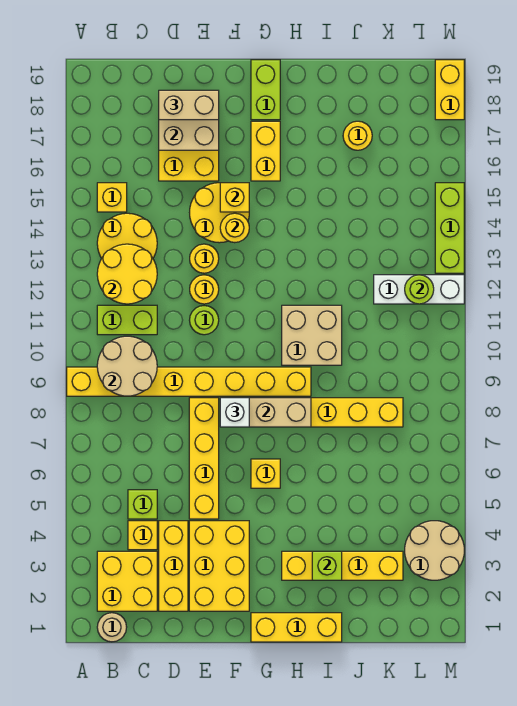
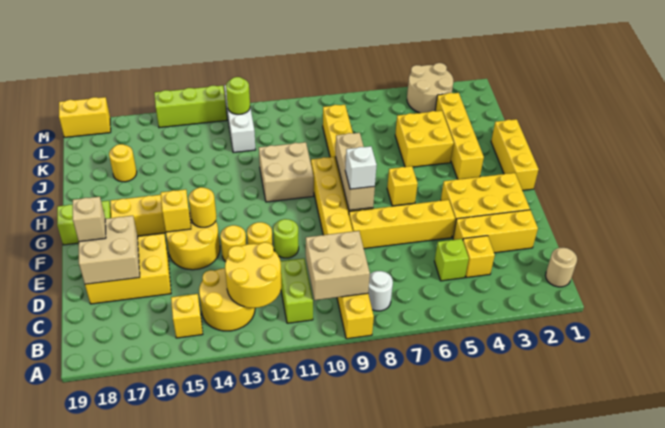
yellow 2x2 brick [97,551,157,611] -> yellow 2x2 brick moved to [395,111,454,167]
none -> white 1x1 round brick [368,271,393,311]
tan 2x2 round brick [97,336,157,396] -> tan 2x2 brick [306,231,370,300]
tan 1x2 brick [159,90,219,120] -> tan 1x1 brick [73,197,106,242]
lime 1x1 brick [312,551,342,580] -> none

